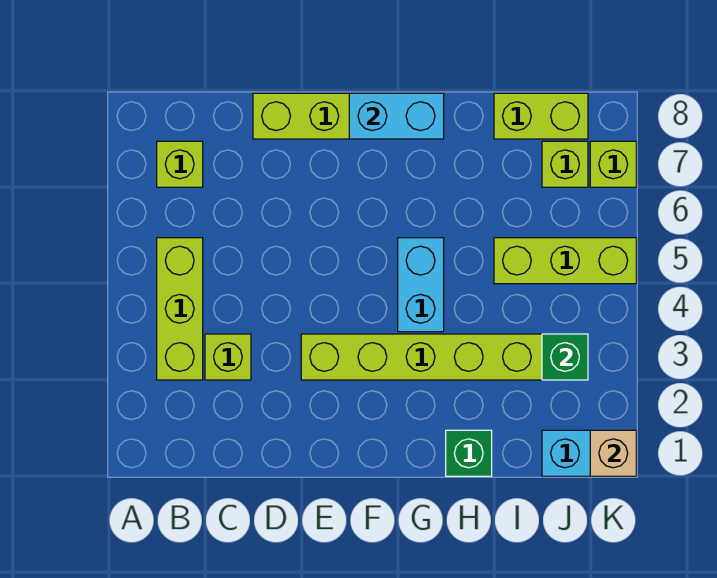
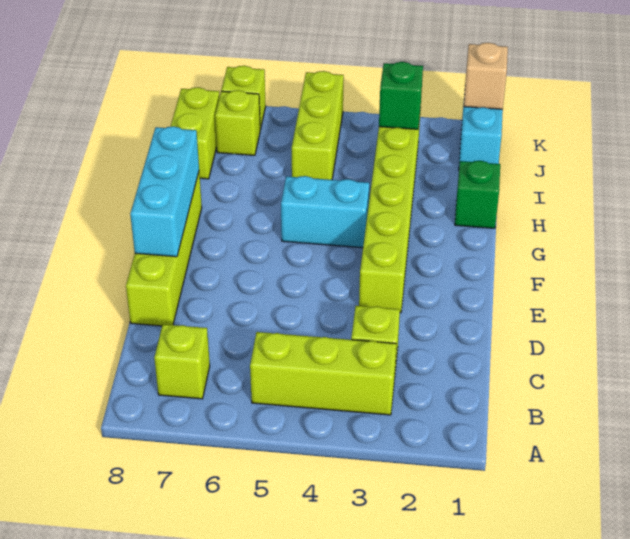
cyan 1x2 brick [349,93,444,139] -> cyan 1x3 brick [130,126,199,257]

